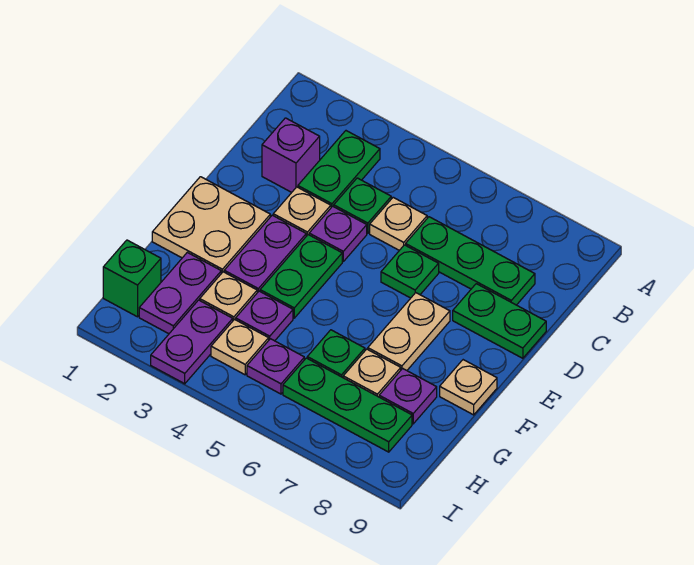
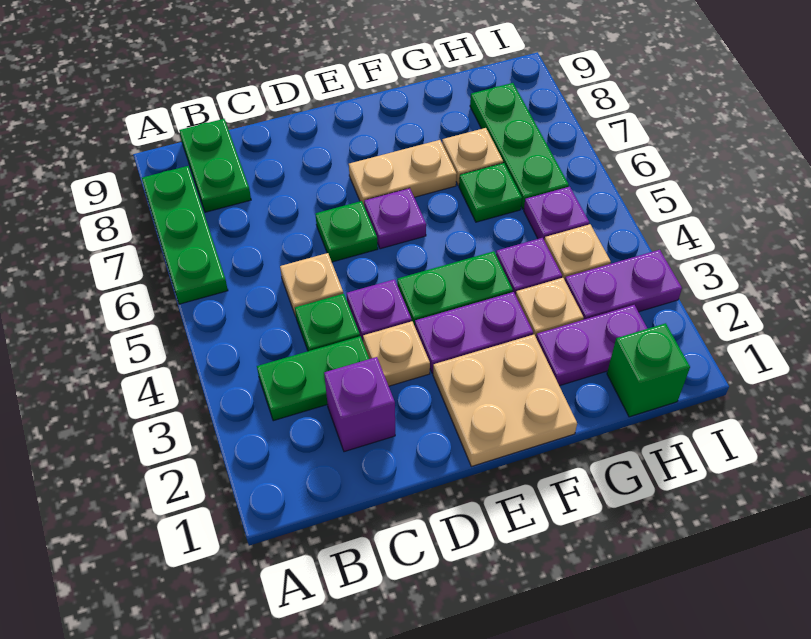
green 1x3 plate [406,217,535,305] -> green 1x3 plate moved to [142,166,228,304]
green 1x2 plate [453,284,546,358] -> green 1x2 plate moved to [179,119,251,212]
tan 1x1 plate [440,360,497,415] -> none
purple 1x1 plate [379,368,437,424] -> purple 1x1 plate moved to [364,188,426,249]

